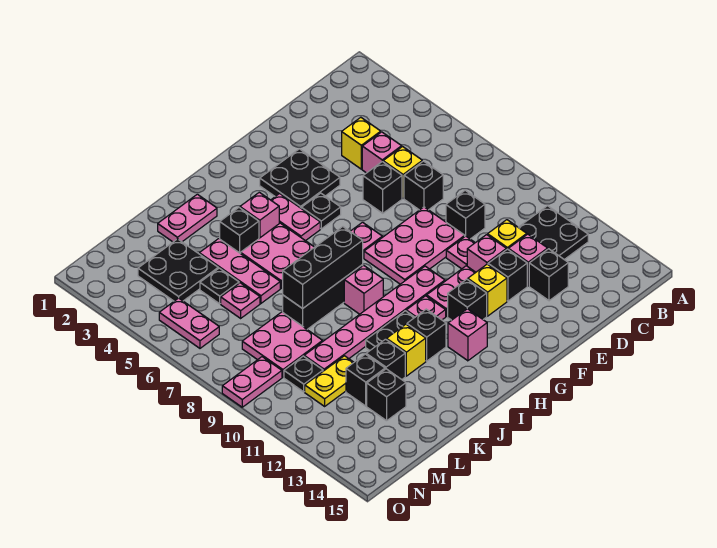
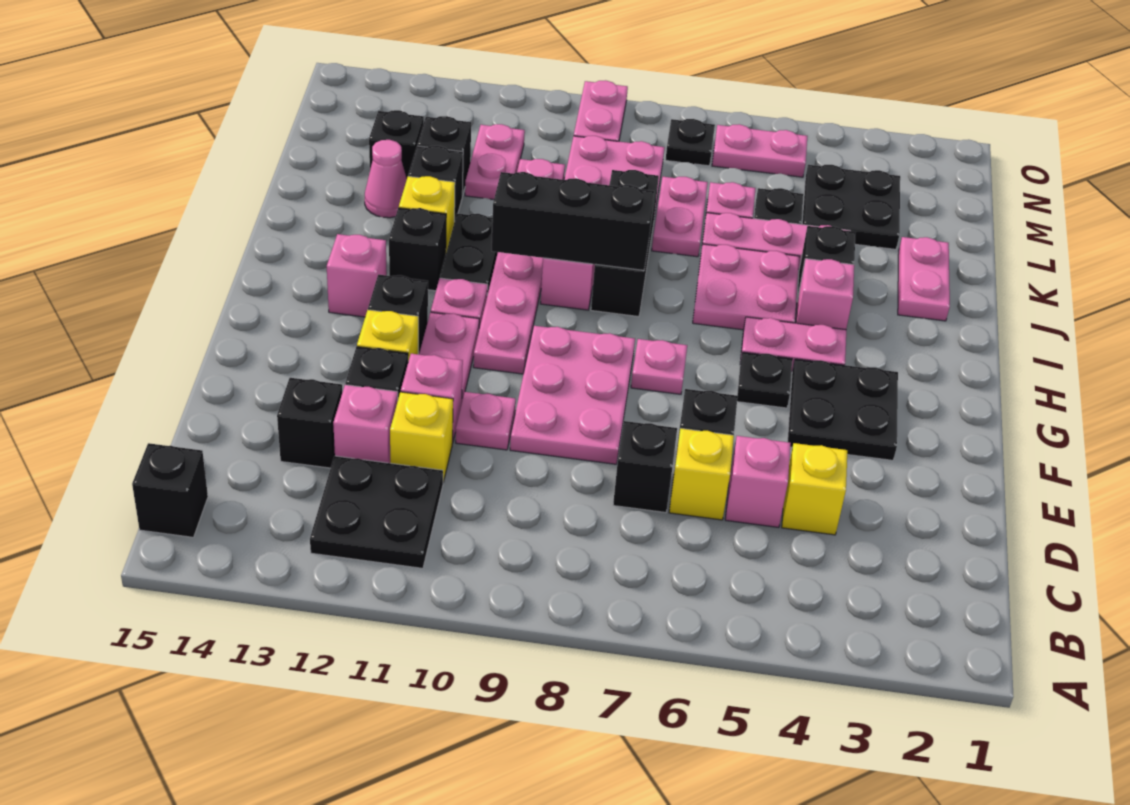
black 1x1 brick [446,190,485,239] -> black 1x1 brick moved to [132,443,208,537]
black 1x3 brick [283,227,363,309] -> black 1x3 brick turned to [492,172,654,270]
none -> pink 1x2 plate [652,177,708,257]
none -> pink 1x1 cone [365,140,407,218]
yellow 1x2 plate [305,356,354,406] -> pink 1x2 plate [465,124,525,200]
black 1x1 plate [284,356,323,392] -> black 1x1 plate moved to [665,119,715,166]

